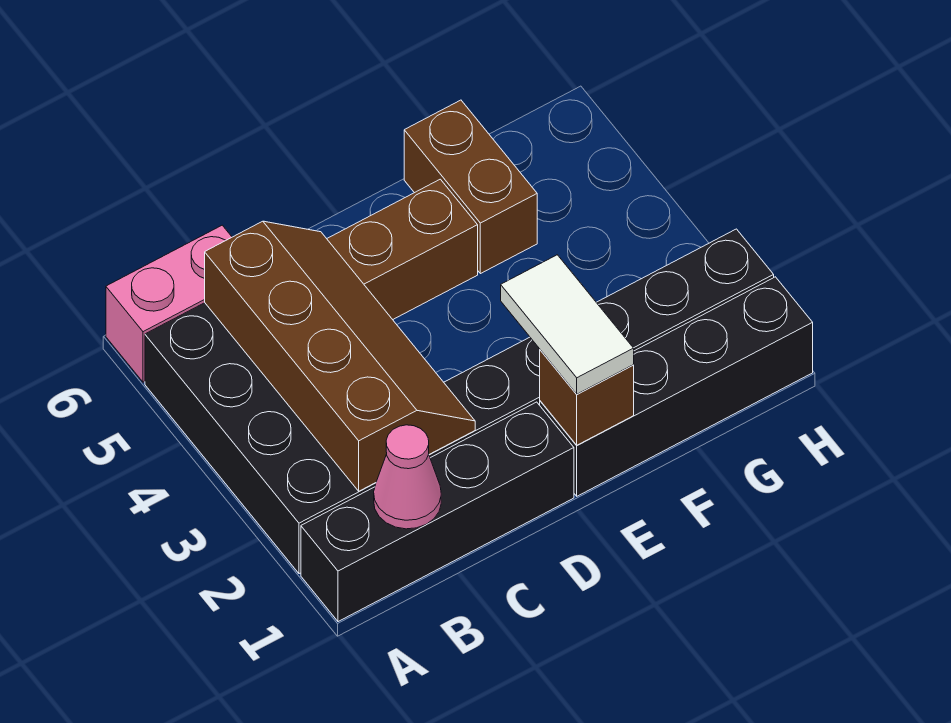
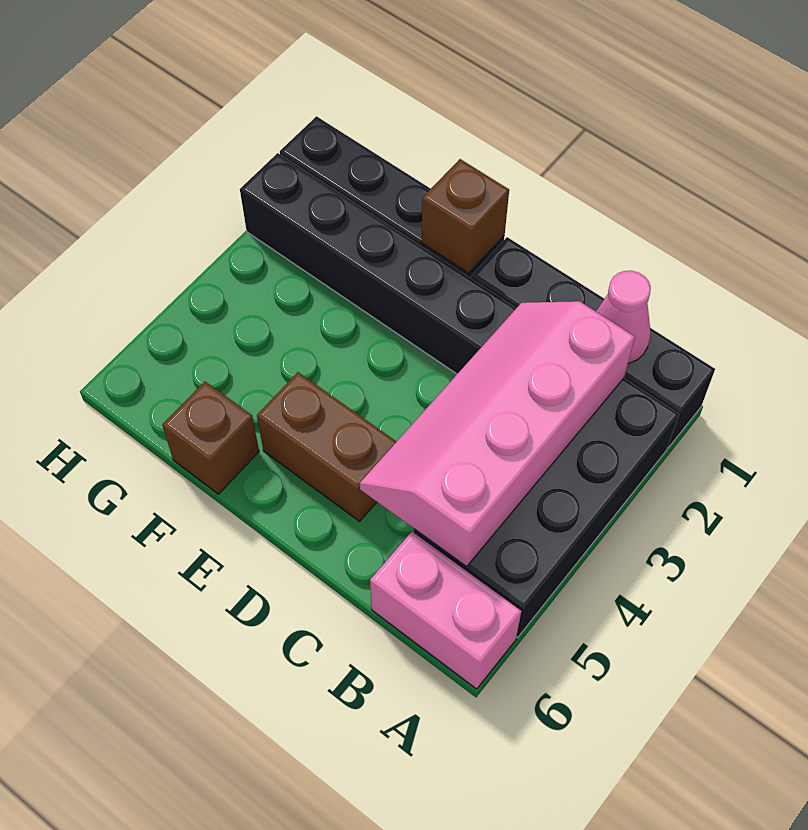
brown 2x4 slope [205,221,475,491] -> pink 2x4 slope [360,301,635,566]
white 1x2 tile [501,255,634,394] -> none
brown 1x2 brick [404,100,537,274] -> brown 1x1 brick [162,381,259,494]

